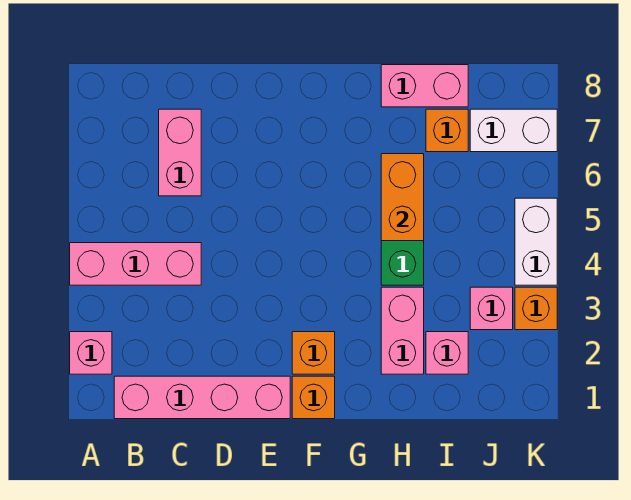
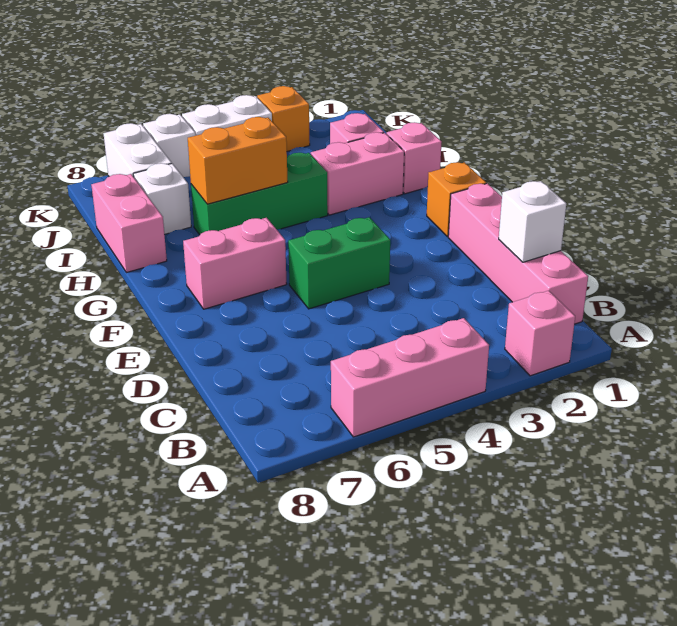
pink 1x3 brick [70,243,201,285] -> pink 1x3 brick turned to [331,318,489,437]
none -> white 1x1 brick [499,181,566,262]
pink 1x2 brick [159,109,201,196] -> pink 1x2 brick moved to [183,218,287,309]
none -> green 1x2 brick [288,217,390,309]
orange 1x1 brick [292,332,335,374] -> none
orange 1x1 brick [426,109,468,152] -> white 1x1 brick [133,163,191,235]
pink 1x1 brick [470,287,513,330] -> pink 1x1 brick moved to [387,122,442,194]
none -> white 1x1 brick [143,114,195,177]

